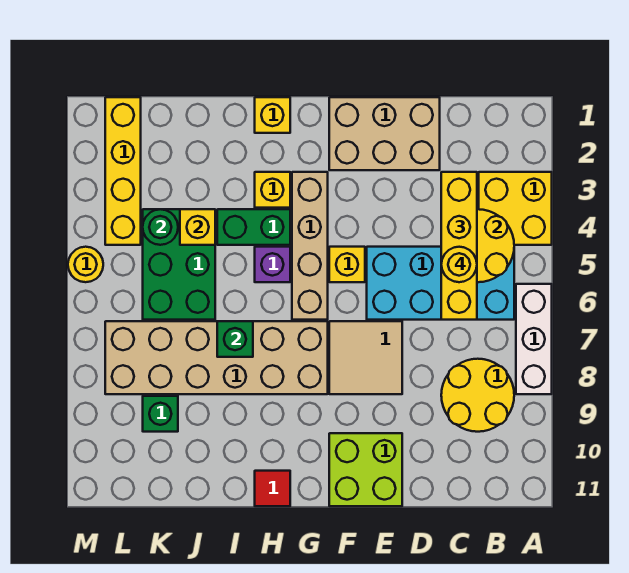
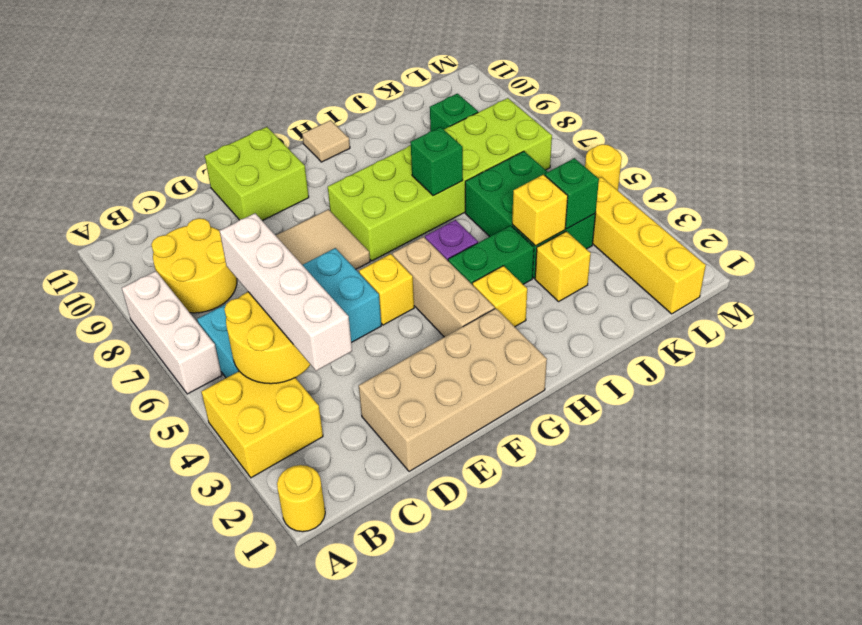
yellow 1x4 brick [441,172,477,320] -> white 1x4 brick [220,213,352,371]
yellow 1x1 round brick [441,247,477,282] -> yellow 1x1 round brick moved to [277,465,325,532]
tan 2x3 brick [329,97,440,170] -> tan 2x4 brick [359,308,547,472]
tan 1x4 brick [292,172,328,320] -> tan 1x3 brick [392,237,495,337]
tan 2x6 brick [105,321,328,394] -> lime 2x6 brick [328,98,552,261]
yellow 1x1 brick [255,97,290,133] -> yellow 1x1 brick moved to [535,231,591,302]
red 1x1 tile [255,471,290,506] -> tan 1x1 tile [302,120,350,162]
green 1x1 round brick [143,209,178,245] -> green 1x1 brick [545,158,599,229]

